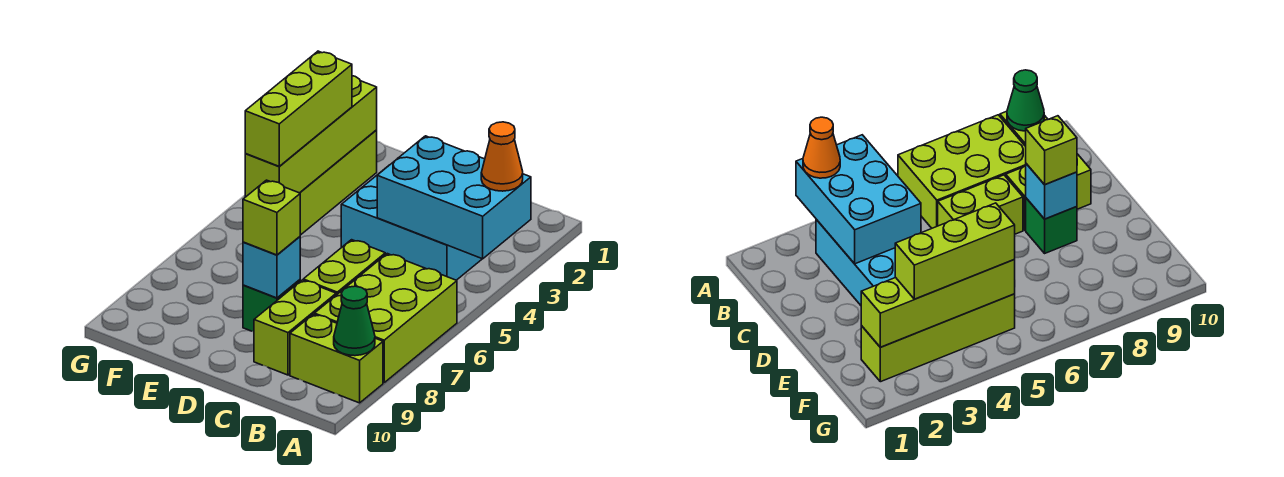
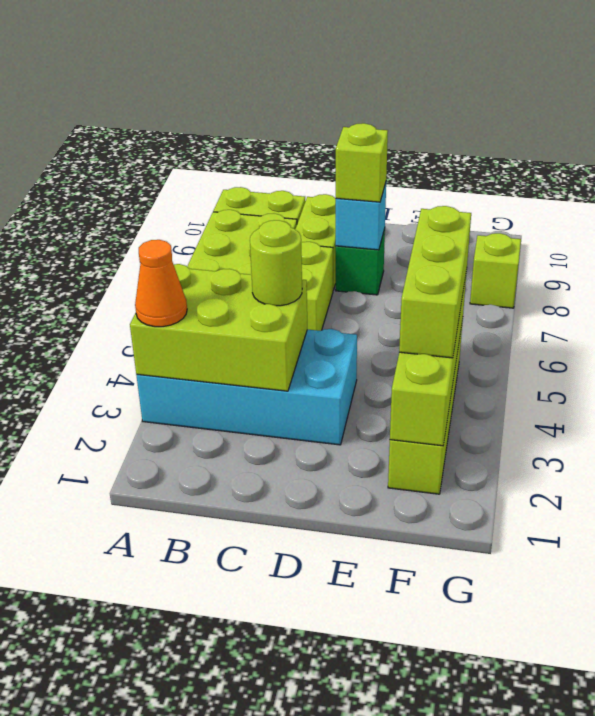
cyan 2x3 brick [377,136,531,259] -> lime 2x3 brick [130,264,307,391]
green 1x1 cone [334,286,375,356] -> none
cyan 2x3 brick [341,167,482,280] -> cyan 2x4 brick [136,329,357,445]
none -> lime 1x1 round brick [250,220,302,306]
none -> lime 1x1 brick [470,233,521,308]

